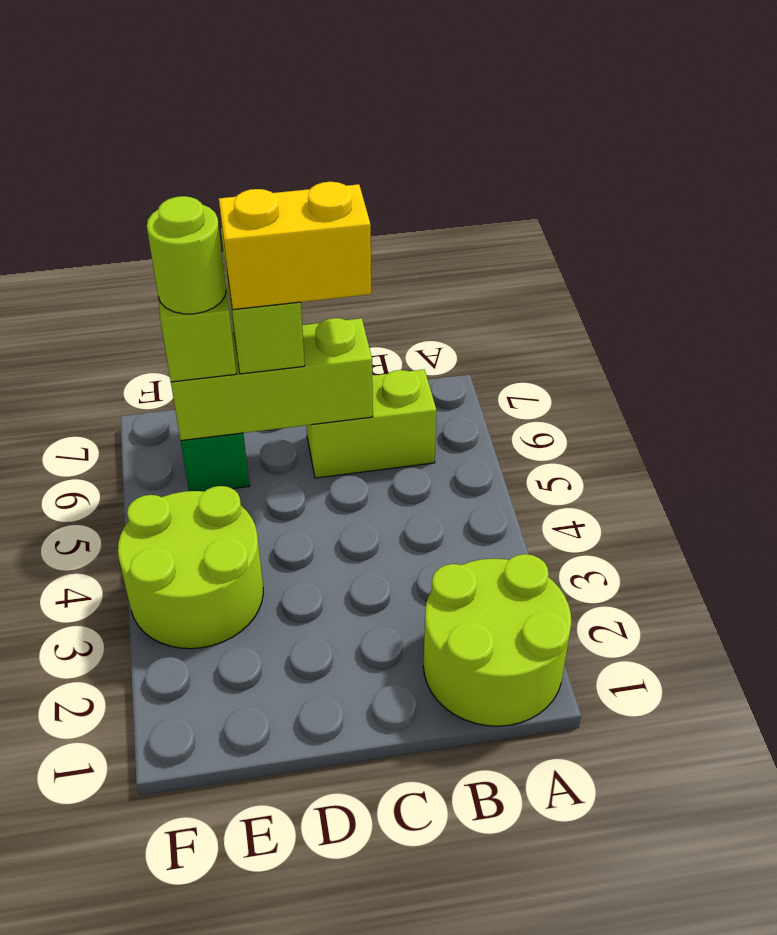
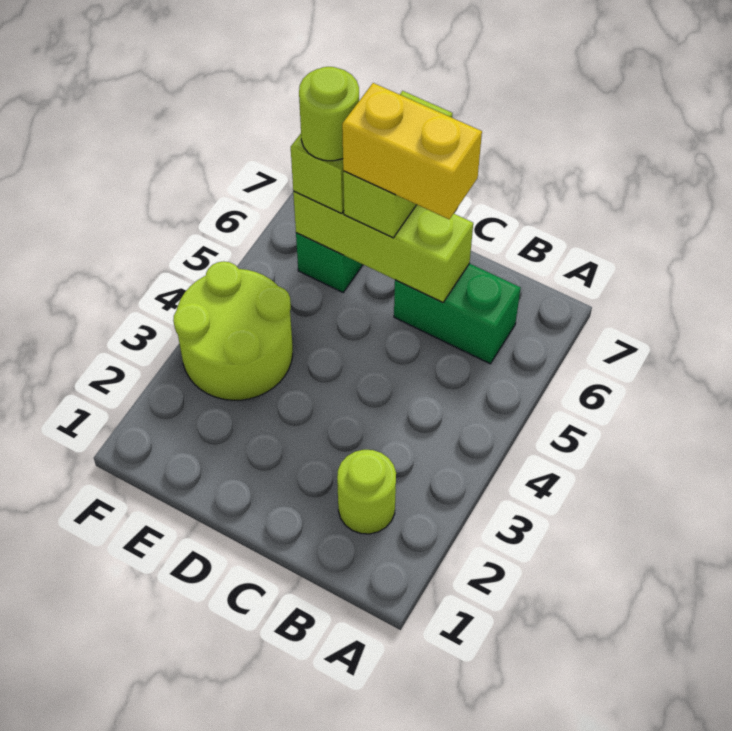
lime 2x2 round brick [423,554,571,726] -> lime 1x1 round brick [337,450,396,534]
lime 1x2 brick [306,369,437,478] -> green 1x2 brick [394,263,521,364]

